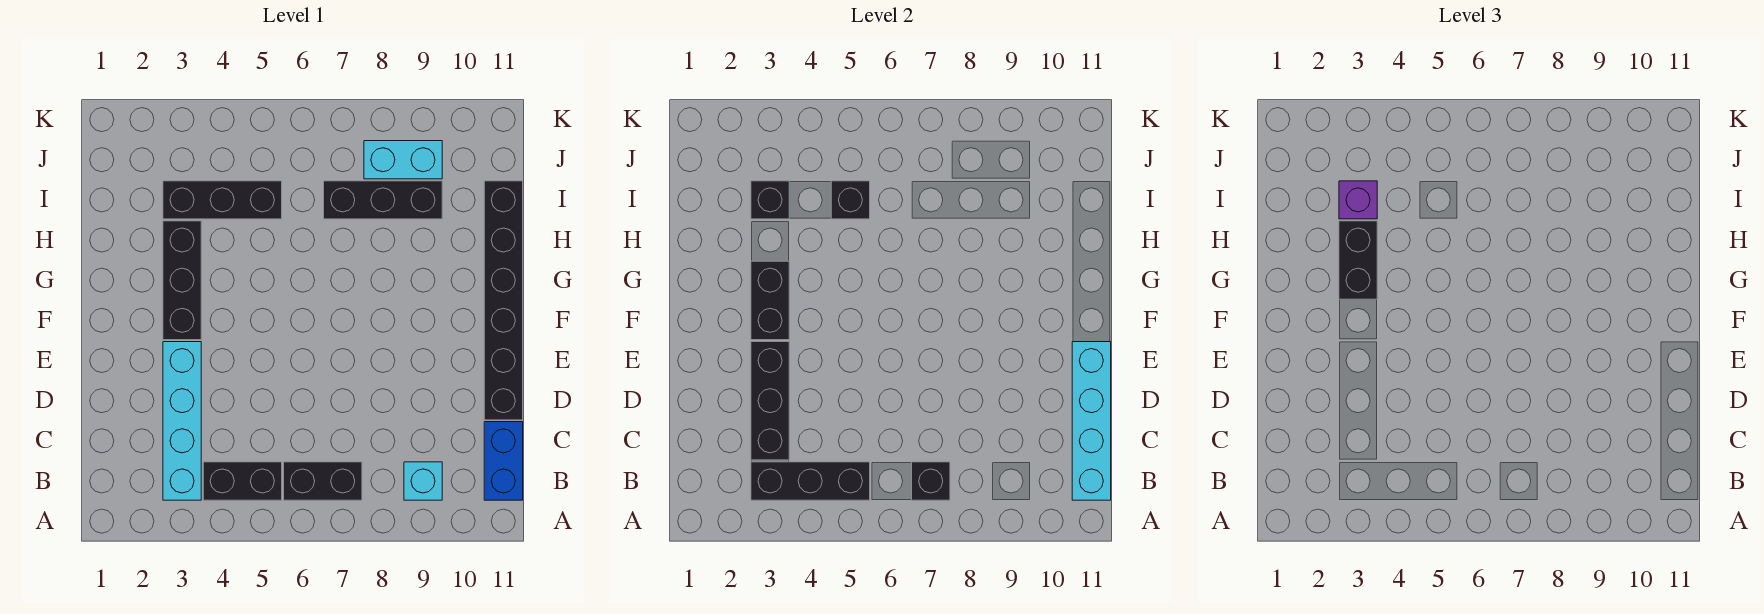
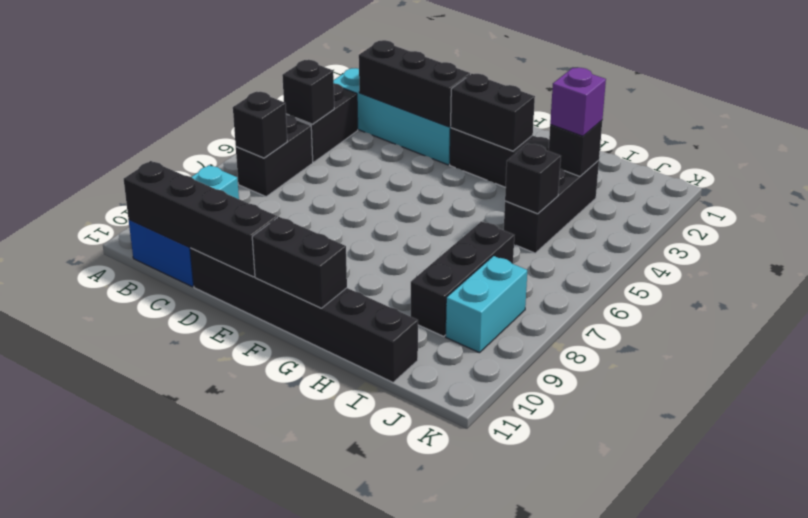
black 1x3 brick [751,462,870,500] -> black 1x1 brick [282,60,334,124]
cyan 1x4 brick [1072,342,1111,500] -> black 1x4 brick [124,161,277,277]
black 1x2 brick [1339,221,1377,299] -> black 1x2 brick moved to [252,217,347,308]

